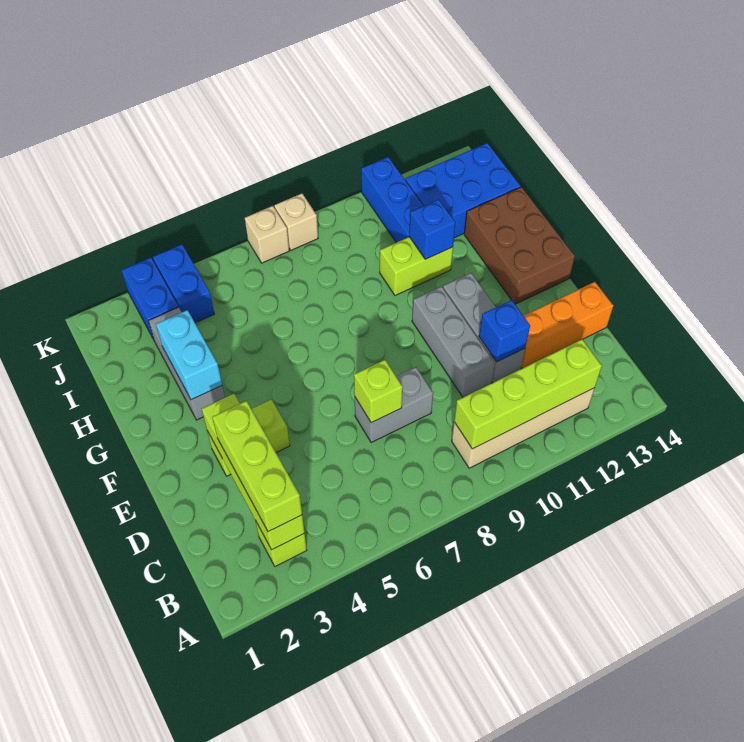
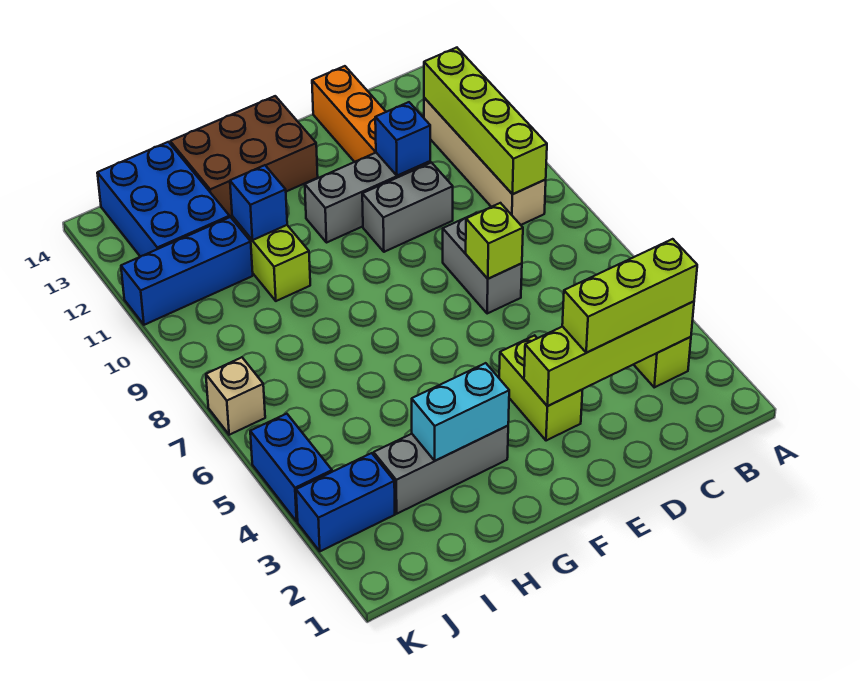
grey 1x3 brick [412,286,495,397] -> grey 1x2 brick [362,163,453,252]
blue 1x2 brick [153,244,214,323] -> blue 1x2 brick turned to [250,414,332,521]
tan 1x1 brick [274,194,318,250] -> none

